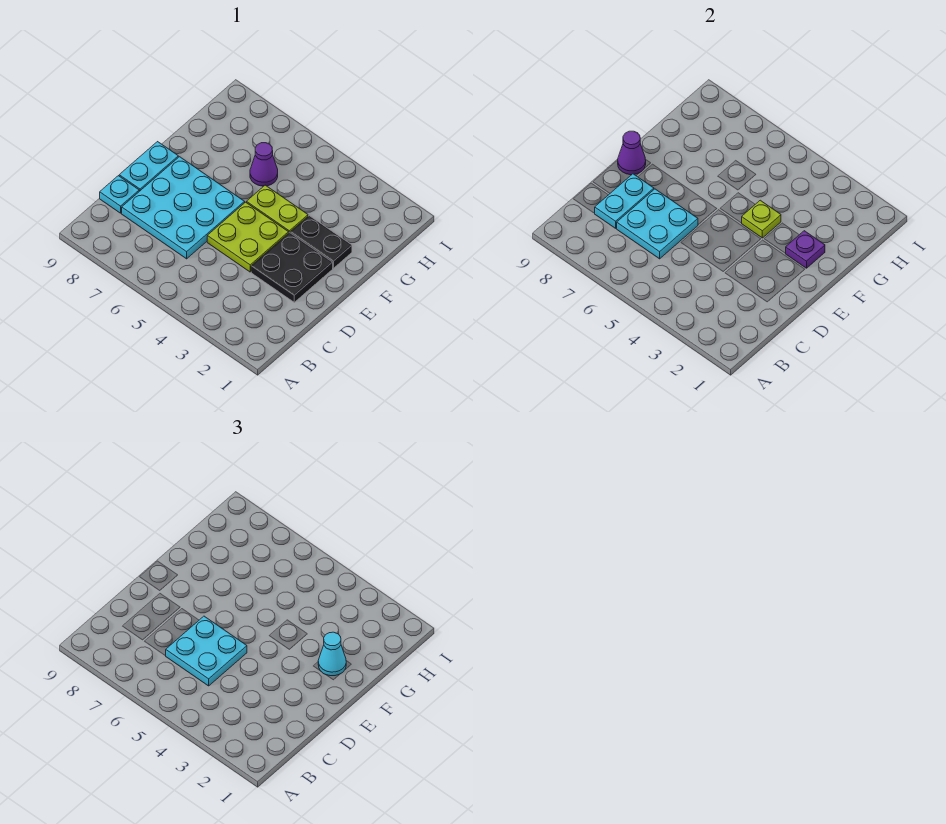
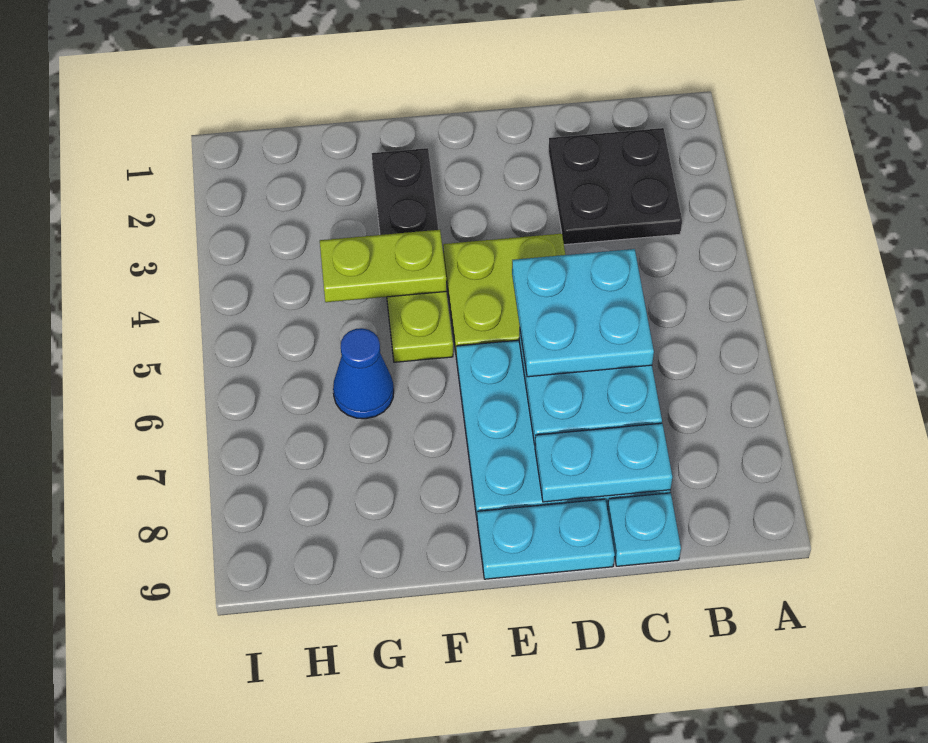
black 2x2 plate [251,233,333,302] -> black 2x2 plate moved to [548,128,682,245]
purple 1x1 cone [618,131,646,175] -> none
purple 1x1 plate [785,231,825,268] -> none
cyan 1x1 cone [318,632,346,676] -> none
lime 1x1 plate [742,200,781,238] -> lime 1x2 plate [320,230,446,302]
purple 1x1 cone [250,143,278,186] -> blue 1x1 cone [333,328,394,419]

